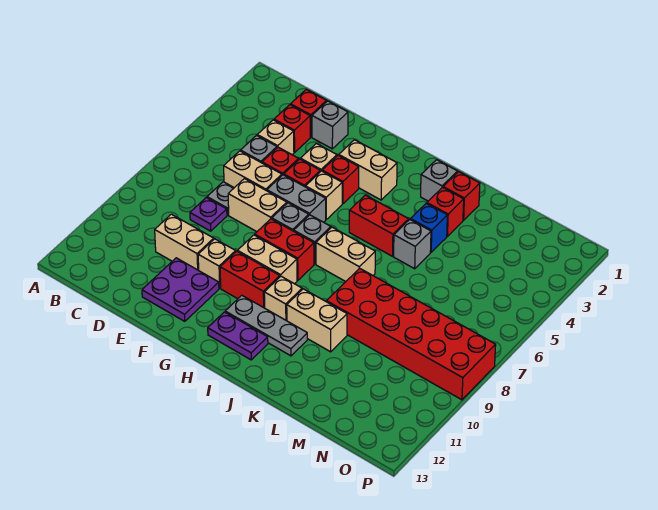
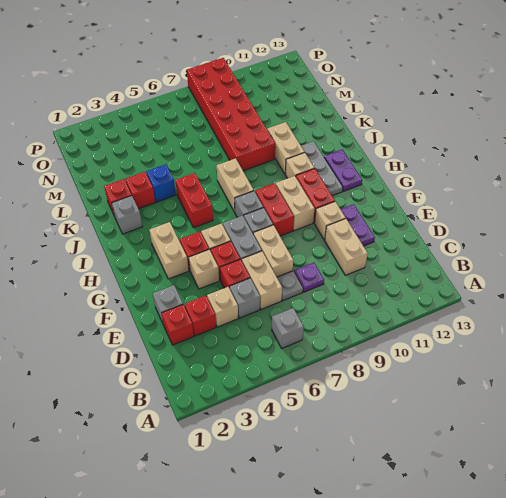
purple 2x2 plate [142,258,219,321] -> purple 1x2 plate [341,204,375,246]
grey 1x1 brick [394,220,431,269] -> grey 1x1 brick moved to [272,308,304,348]

